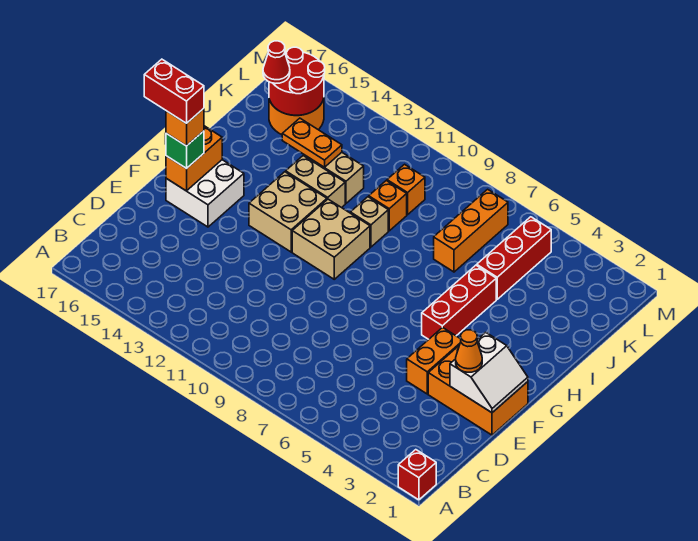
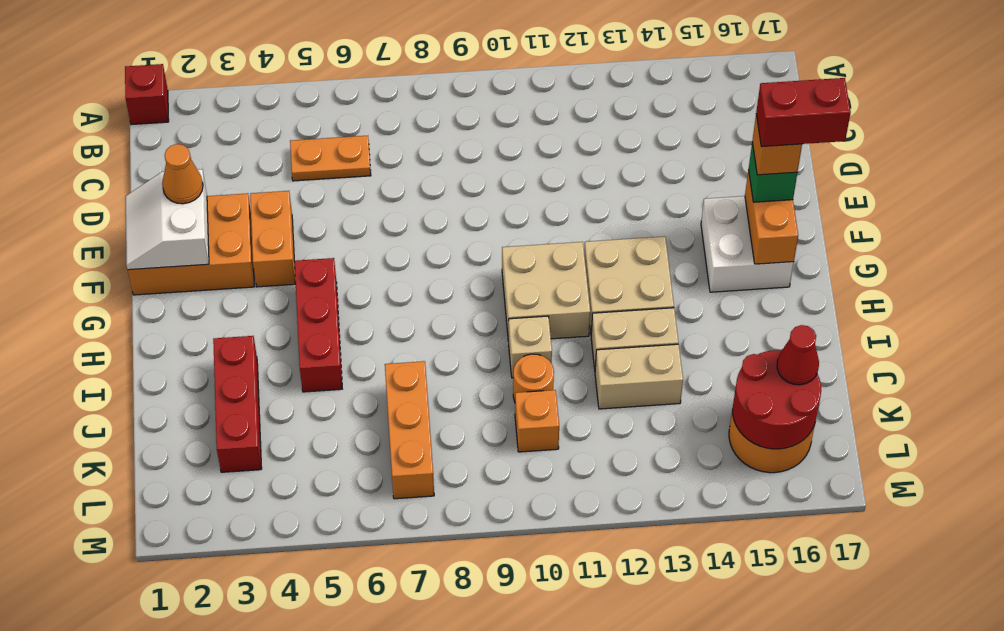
red 1x3 brick [477,217,551,299] -> red 1x3 brick moved to [213,336,262,472]
orange 1x1 brick [369,181,407,231] -> orange 1x1 round brick [513,354,554,401]
orange 1x2 plate [282,118,342,167] -> orange 1x2 plate moved to [290,136,371,181]

